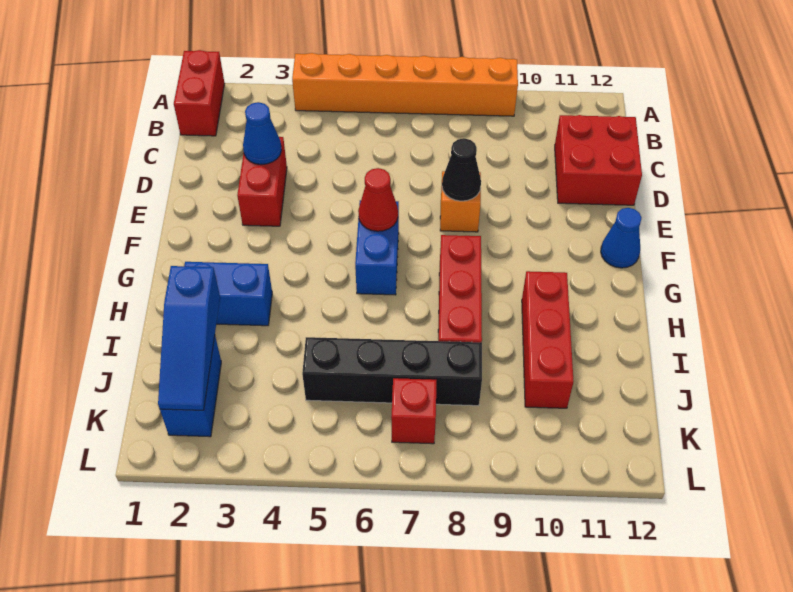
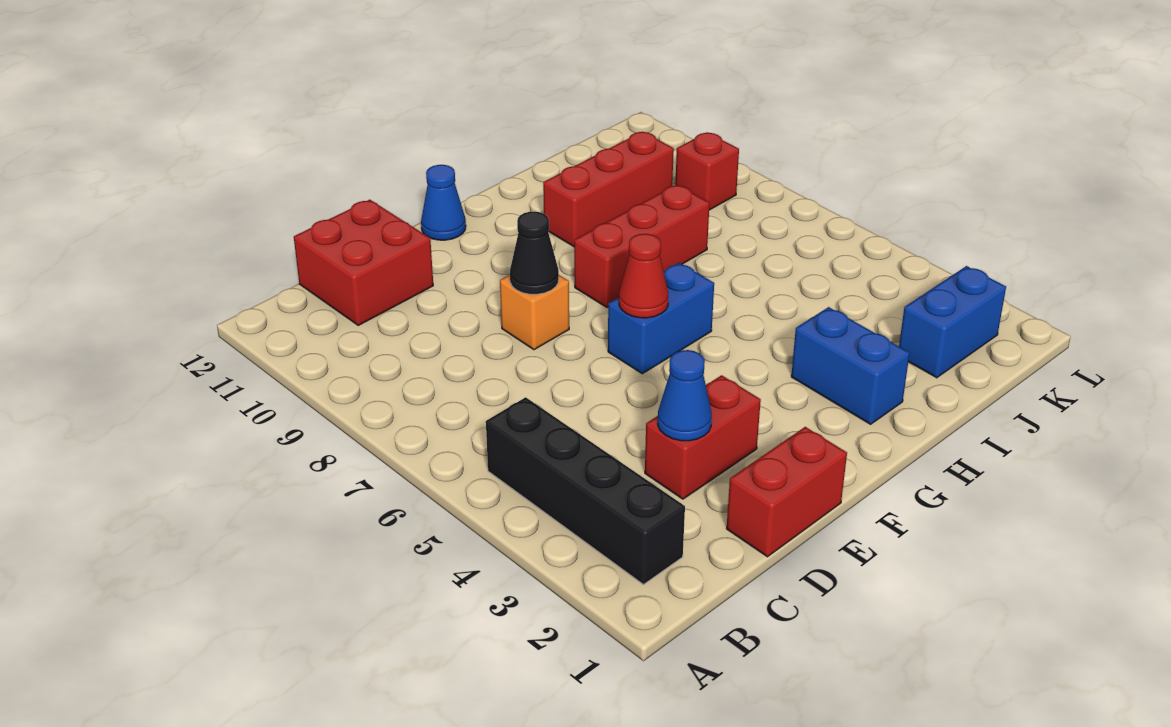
red 1x2 brick [174,50,225,136] -> red 1x2 brick moved to [726,427,847,557]
orange 1x6 brick [292,53,518,116] -> none
blue 1x3 slope [158,266,220,410] -> none
black 1x4 brick [302,337,482,406] -> black 1x4 brick moved to [486,397,685,584]
red 1x1 brick [391,378,436,444] -> red 1x1 brick moved to [675,133,739,210]

